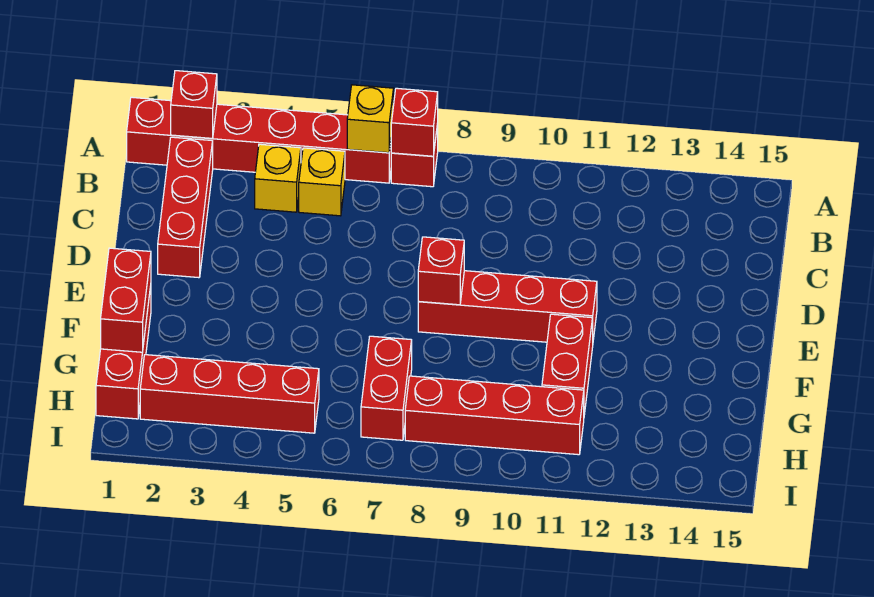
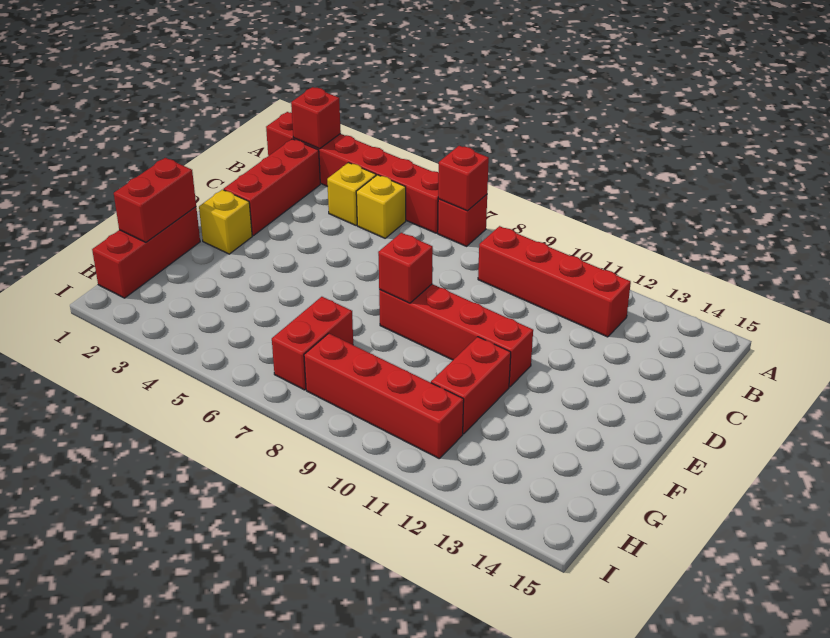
yellow 1x1 brick [347,85,393,153] -> yellow 1x1 brick moved to [199,190,252,254]
red 1x4 brick [140,355,319,433] -> red 1x4 brick moved to [478,226,631,337]

